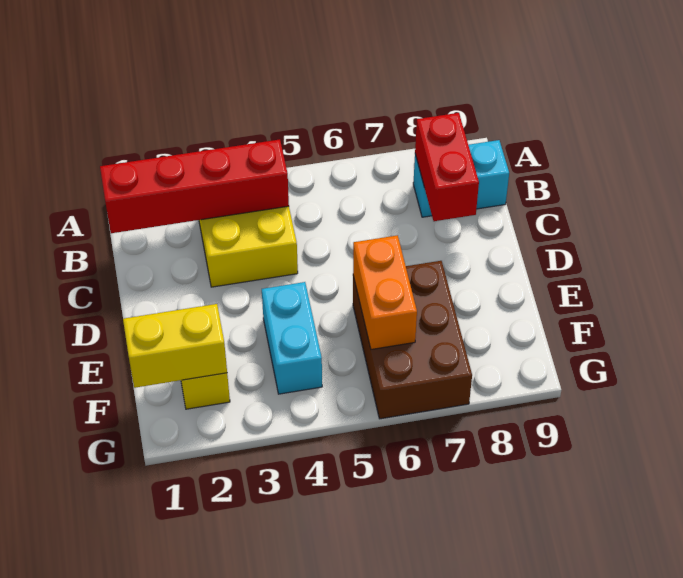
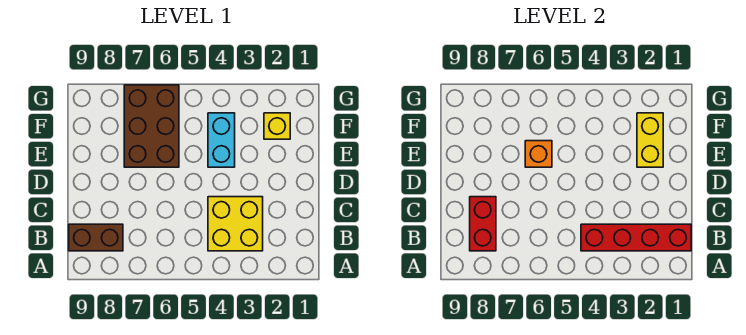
cyan 1x2 brick [413,140,509,217] -> brown 1x2 brick [69,224,123,251]
orange 1x2 brick [353,235,417,349] -> orange 1x1 brick [525,141,552,167]
yellow 1x2 brick [123,304,227,388] -> yellow 1x2 brick turned to [637,113,663,167]

